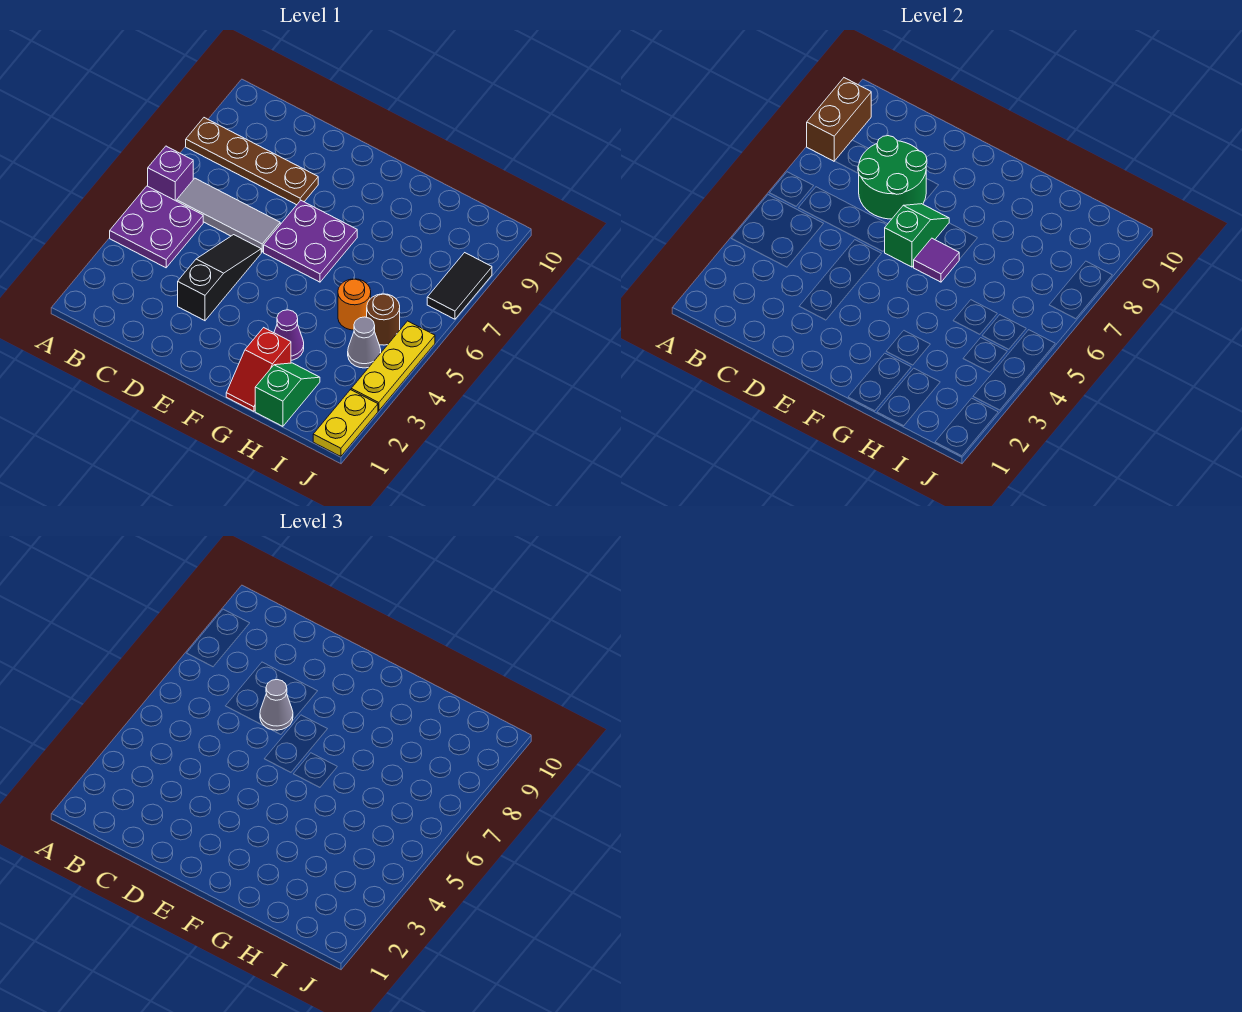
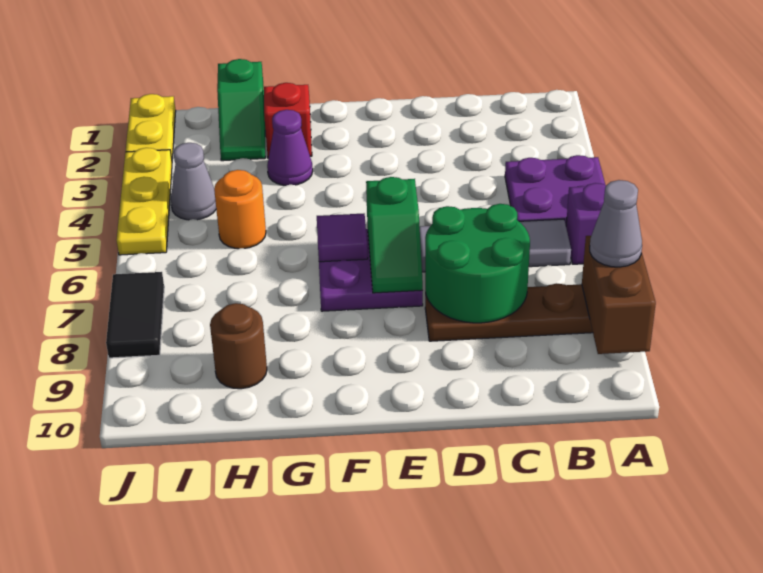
black 1x3 slope [178,235,261,321] -> none
grey 1x1 cone [260,680,293,730] -> grey 1x1 cone moved to [590,180,642,267]
brown 1x1 round brick [367,294,400,345] -> brown 1x1 round brick moved to [210,303,267,389]

